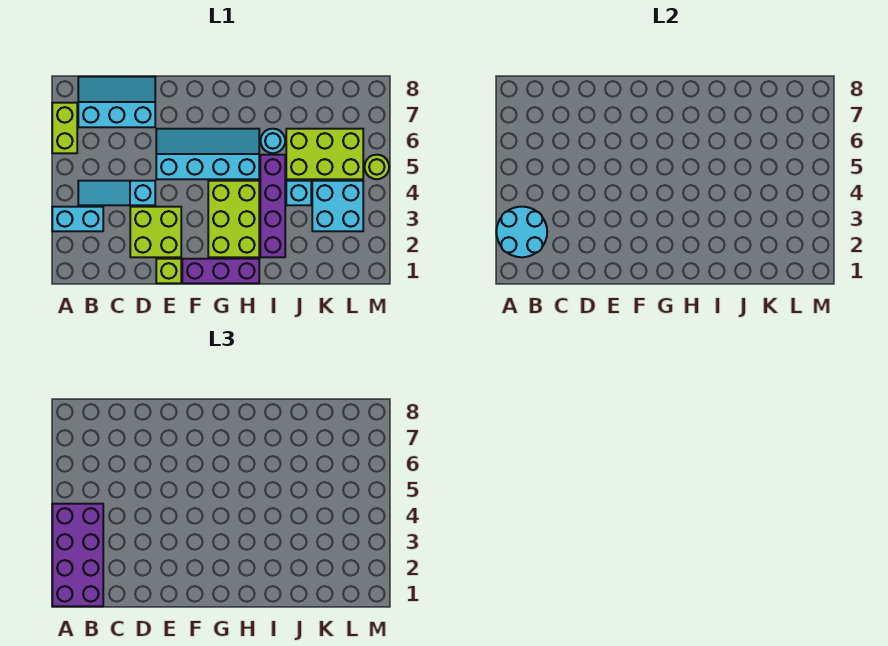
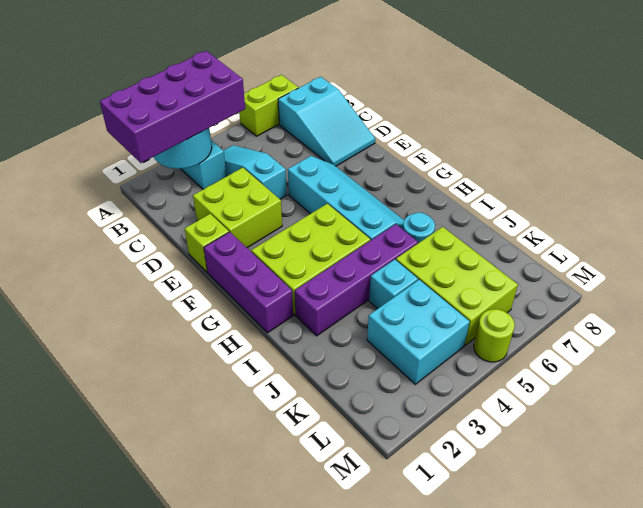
cyan 2x3 slope [78,77,155,127] -> cyan 2x3 slope turned to [278,77,375,166]

